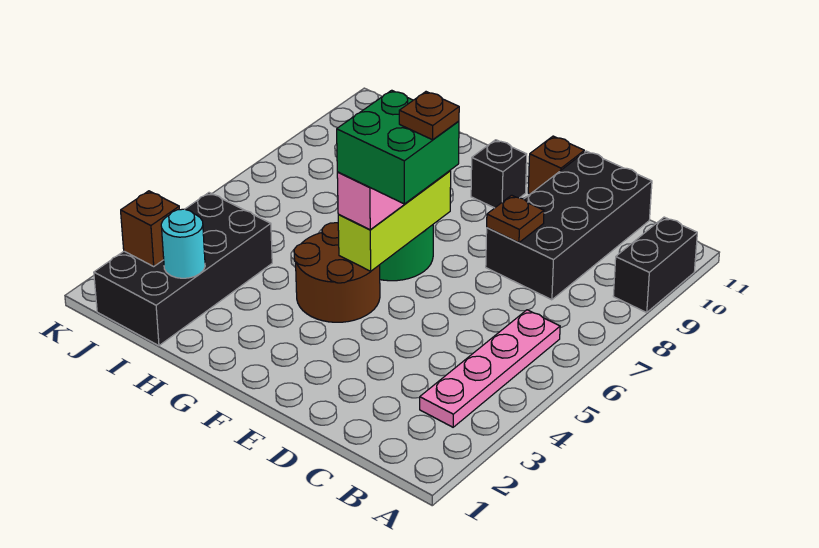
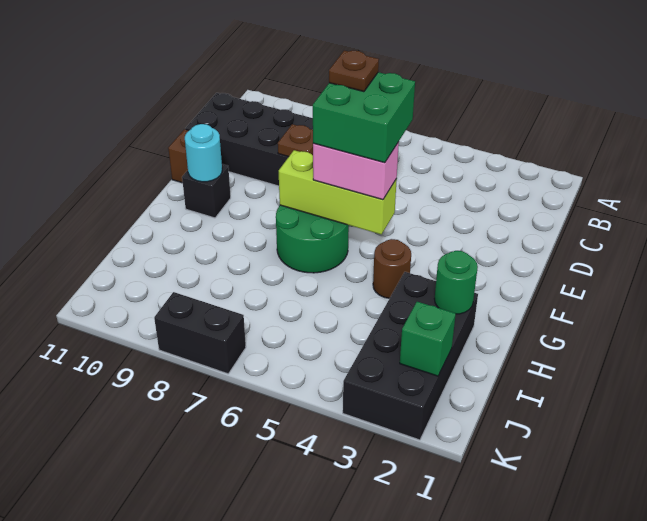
black 1x2 brick [613,217,697,312] -> black 1x2 brick moved to [154,292,246,374]
pink 1x4 plate [420,310,560,427] -> none
brown 2x2 round brick [294,223,380,322] -> brown 1x1 round brick [373,239,411,298]
none -> green 1x1 round brick [434,251,478,314]
black 2x4 brick [94,193,272,346] -> black 2x4 brick turned to [343,272,478,440]
cyan 1x1 round brick [161,209,205,278] -> cyan 1x1 round brick moved to [185,124,222,182]
brown 1x1 brick [121,191,179,266] -> green 1x1 brick [400,302,456,376]

